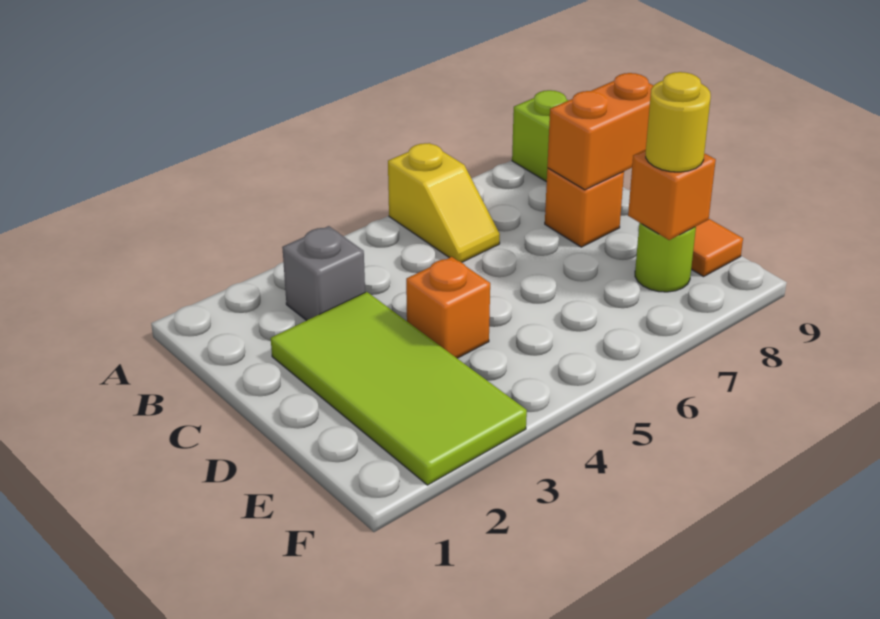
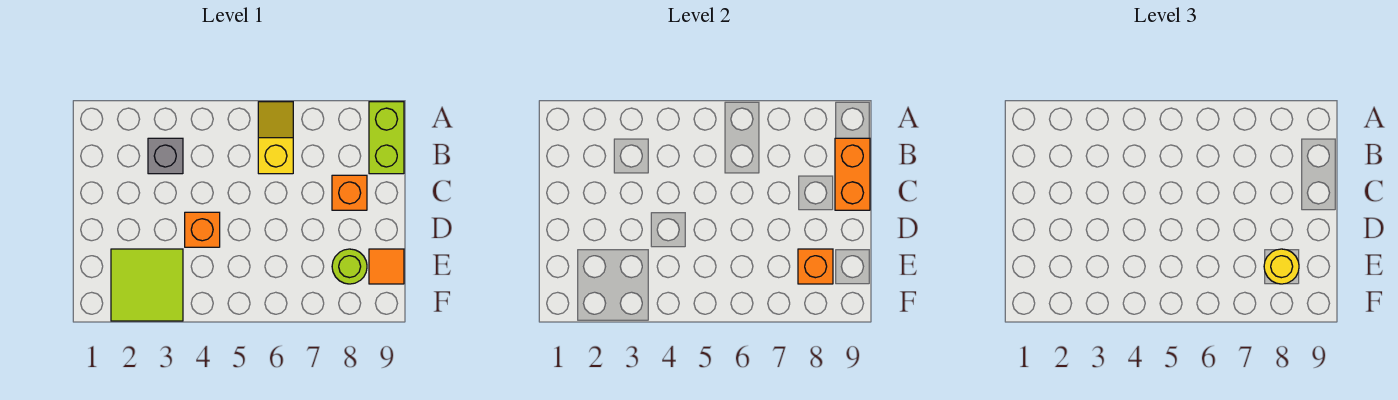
yellow 1x2 slope [388,143,500,262] -> yellow 1x2 slope turned to [258,102,293,174]
lime 2x4 tile [271,292,527,485] -> lime 2x2 tile [111,249,183,321]
orange 1x2 brick [547,73,654,190] -> orange 1x2 brick turned to [835,138,870,210]

